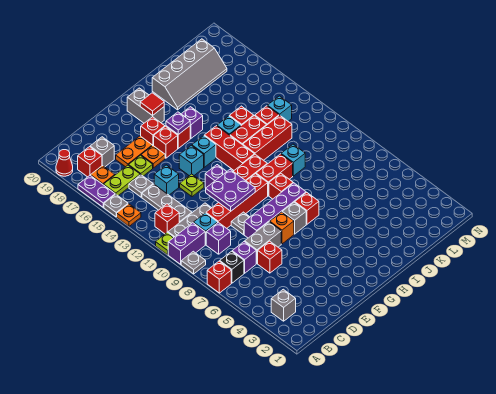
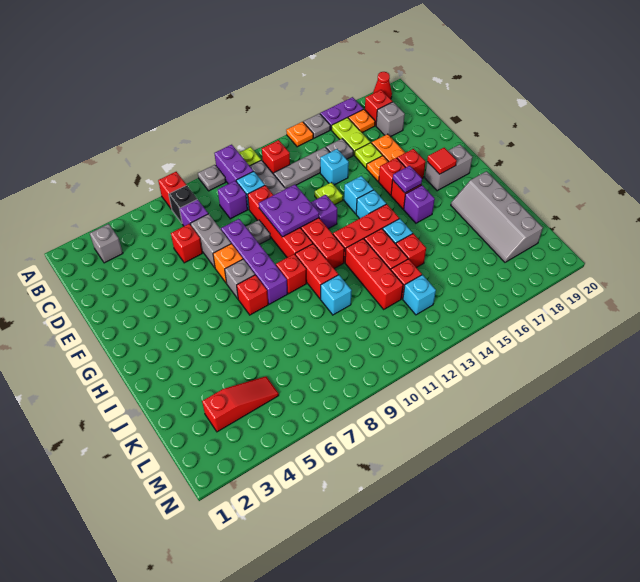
none -> red 1x3 slope [202,376,279,432]

